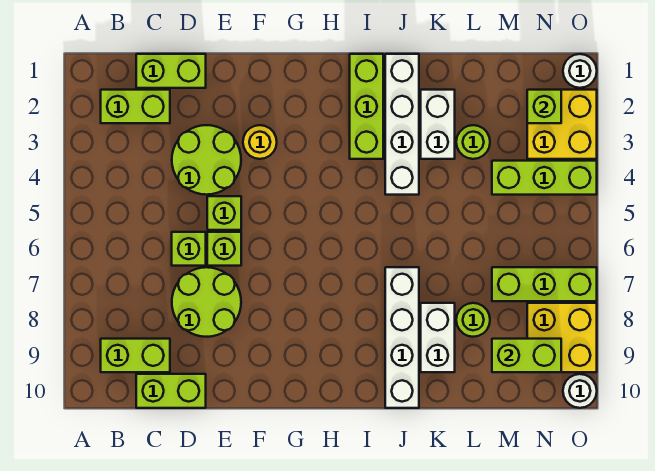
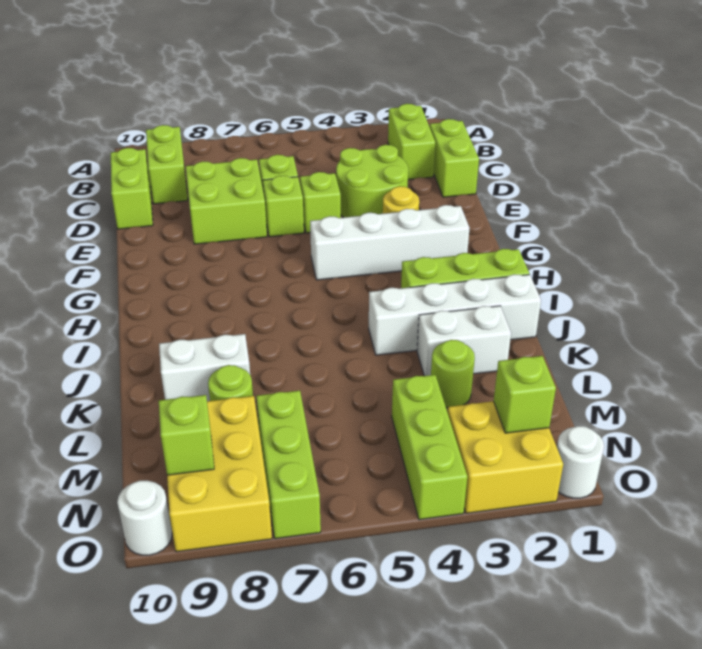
lime 2x2 round brick [172,267,241,337] -> lime 2x2 brick [186,158,267,244]
white 1x4 brick [385,267,419,408] -> white 1x4 brick moved to [310,205,470,280]
lime 1x2 brick [492,339,561,372] -> lime 1x1 brick [159,395,214,475]
yellow 2x2 brick [527,303,597,372] -> yellow 2x3 brick [167,396,272,552]

